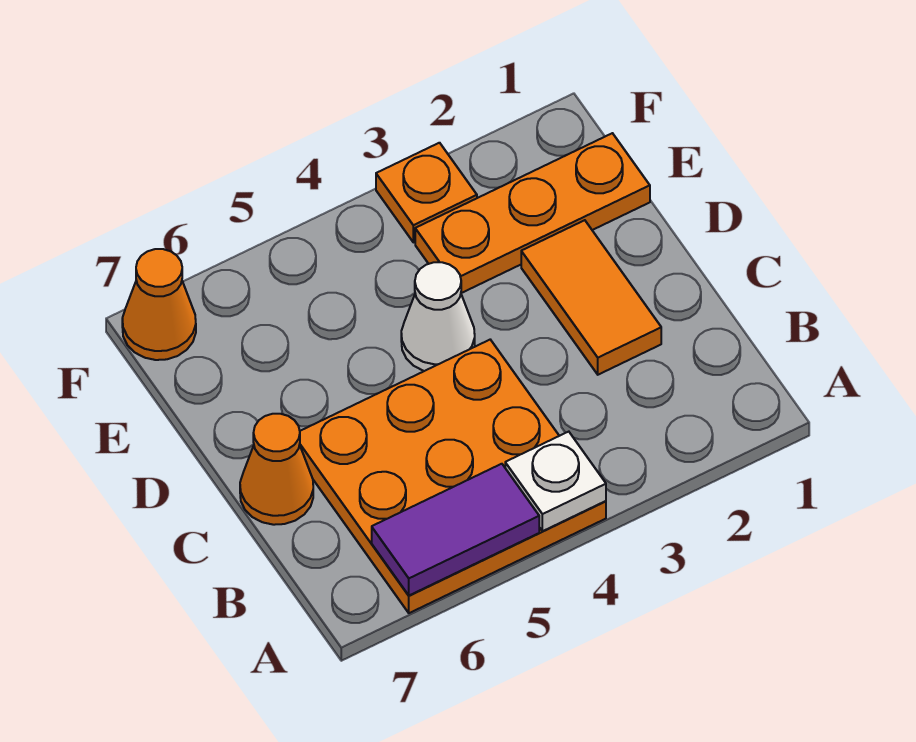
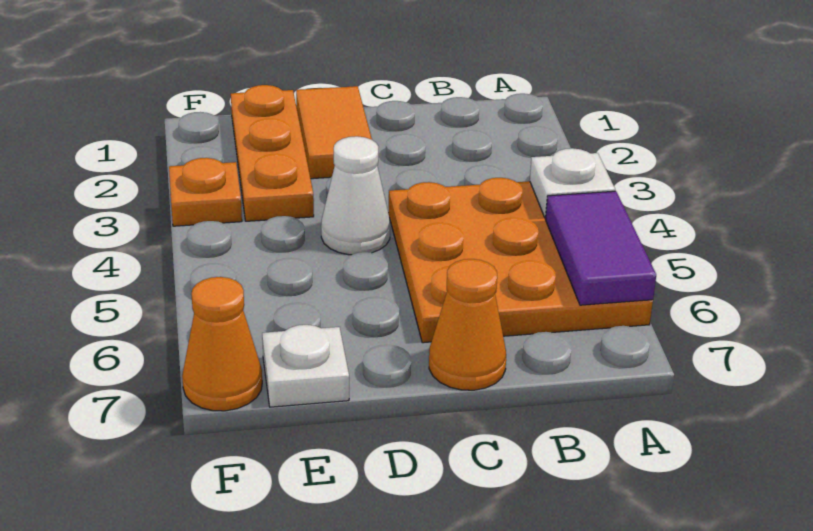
orange 1x2 tile [521,220,661,375] -> orange 1x2 tile turned to [296,86,372,179]
none -> white 1x1 plate [262,325,349,407]

